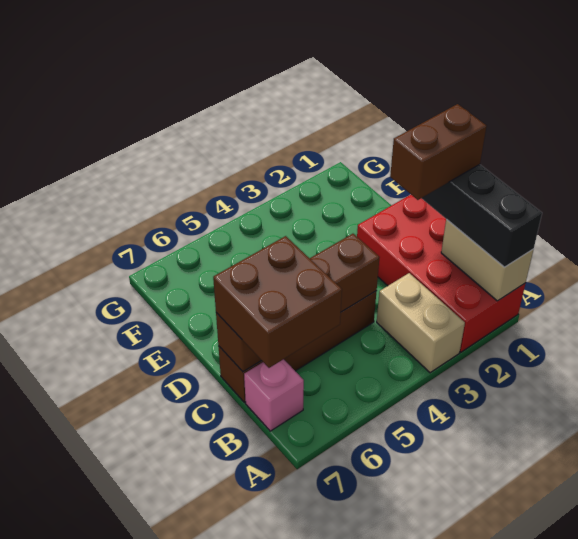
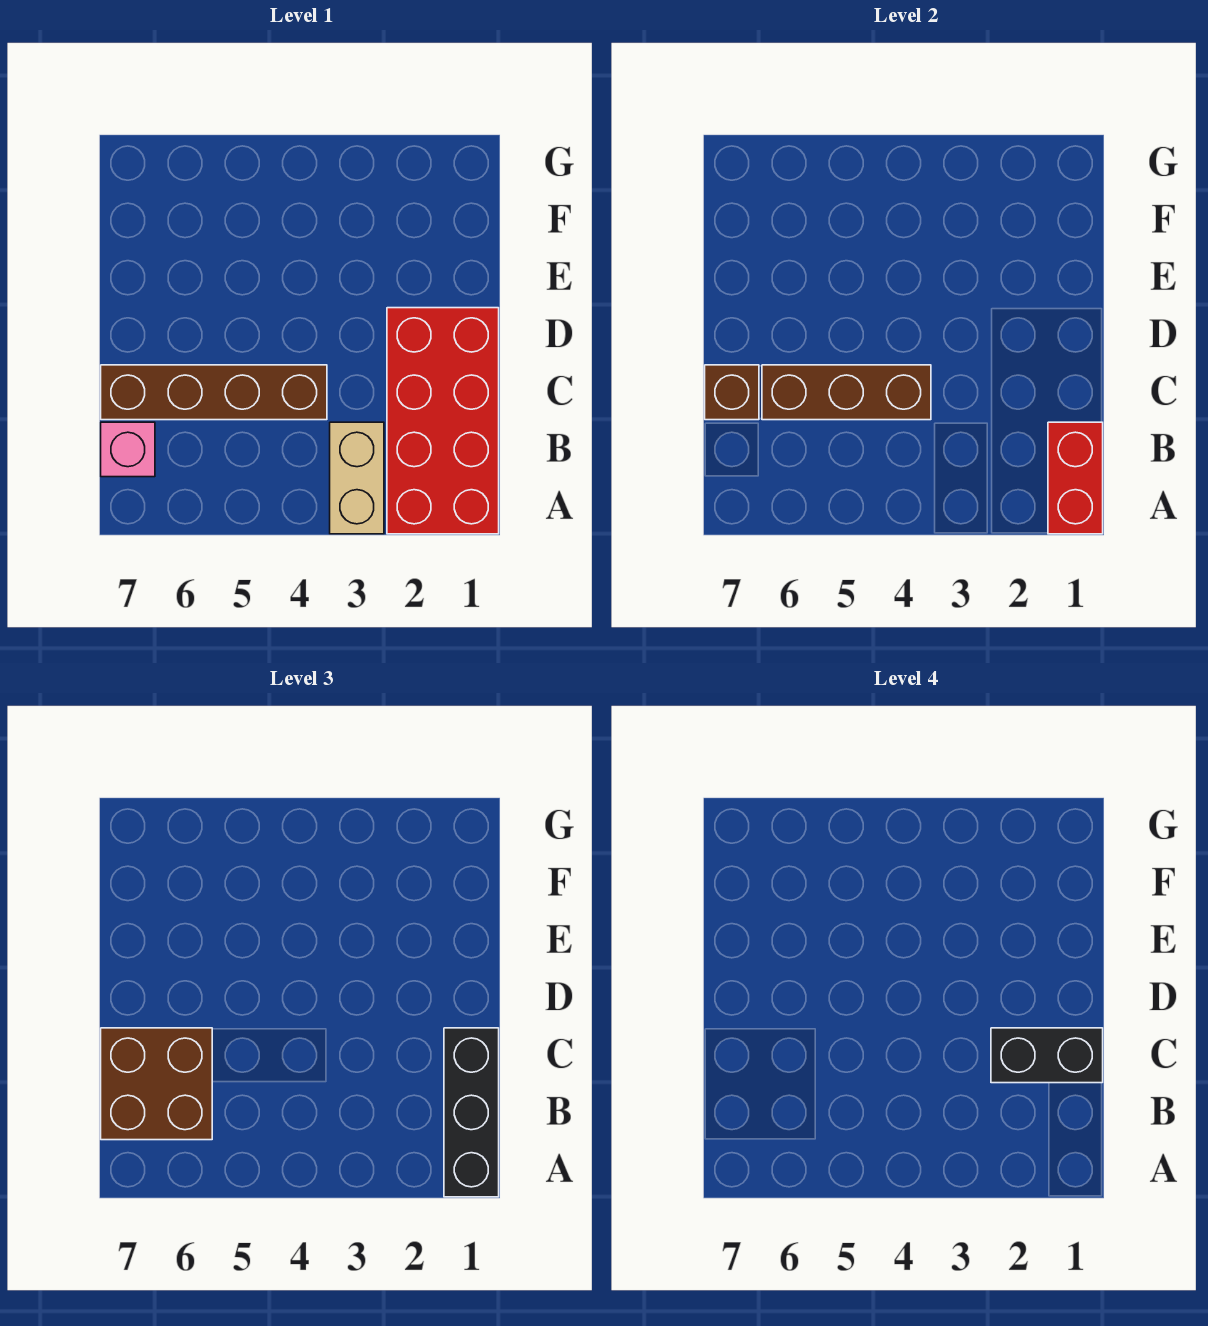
tan 1x2 brick [441,219,533,301] -> red 1x2 brick [1048,422,1103,534]
brown 1x2 brick [390,104,487,200] -> black 1x2 brick [991,1028,1103,1083]

